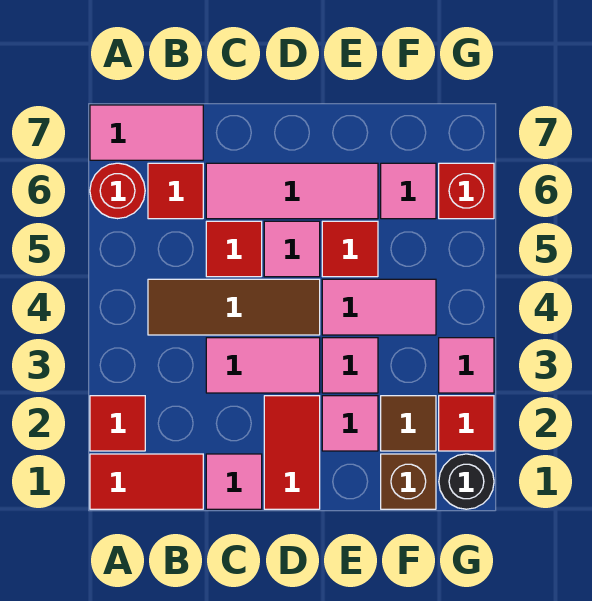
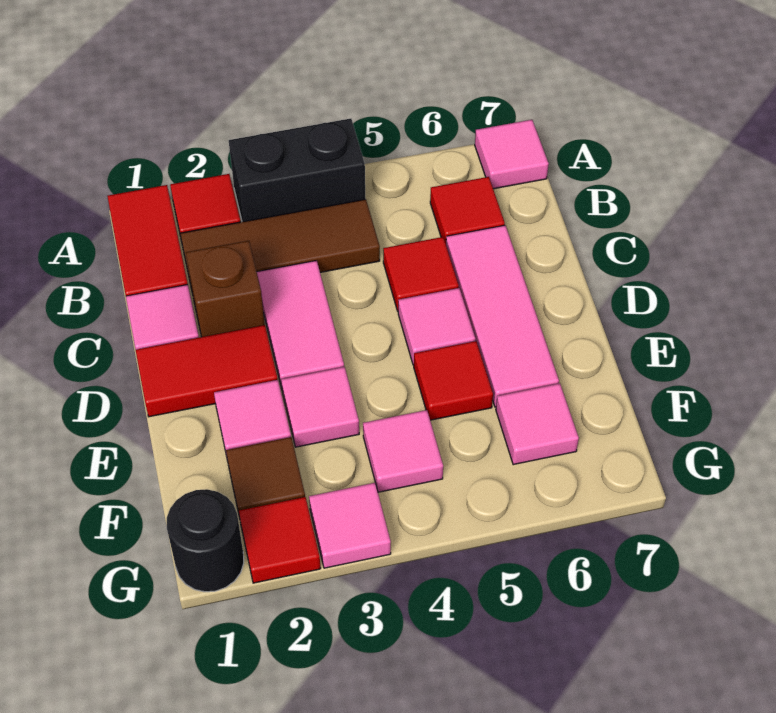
none -> black 1x2 brick [229,119,365,222]
red 1x1 round brick [90,163,145,219] -> none
pink 1x2 tile [90,105,203,160] -> pink 1x1 tile [475,120,549,189]
brown 1x3 tile [148,279,320,335] -> brown 1x3 tile turned to [180,199,380,289]
pink 1x2 tile [322,279,436,335] -> pink 1x1 tile [363,410,443,492]
brown 1x1 brick [381,454,436,509] -> brown 1x1 brick moved to [186,241,265,337]
red 1x1 brick [439,163,494,219] -> none

